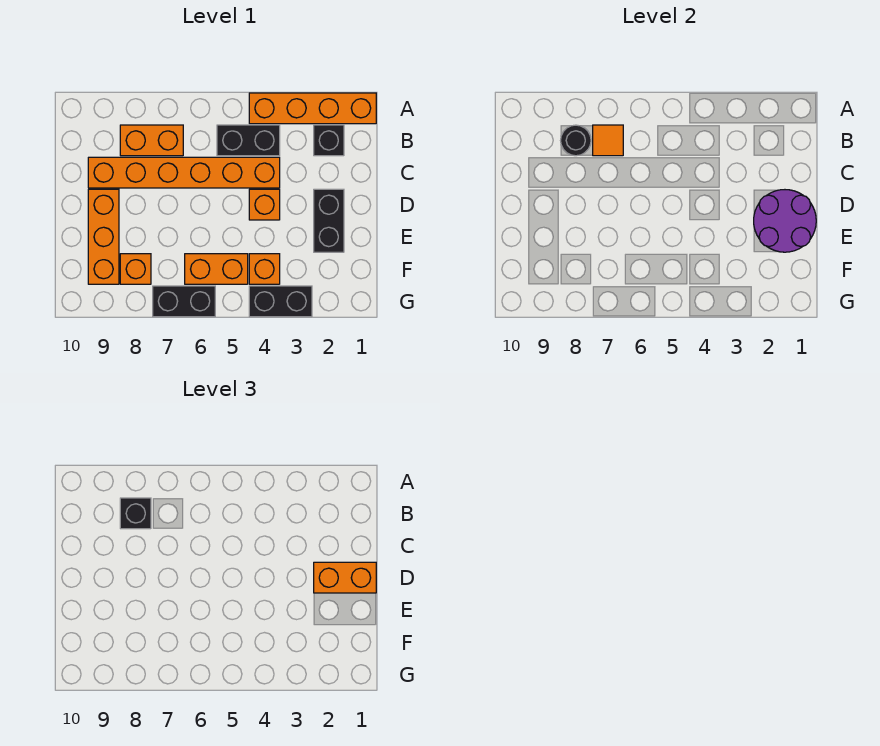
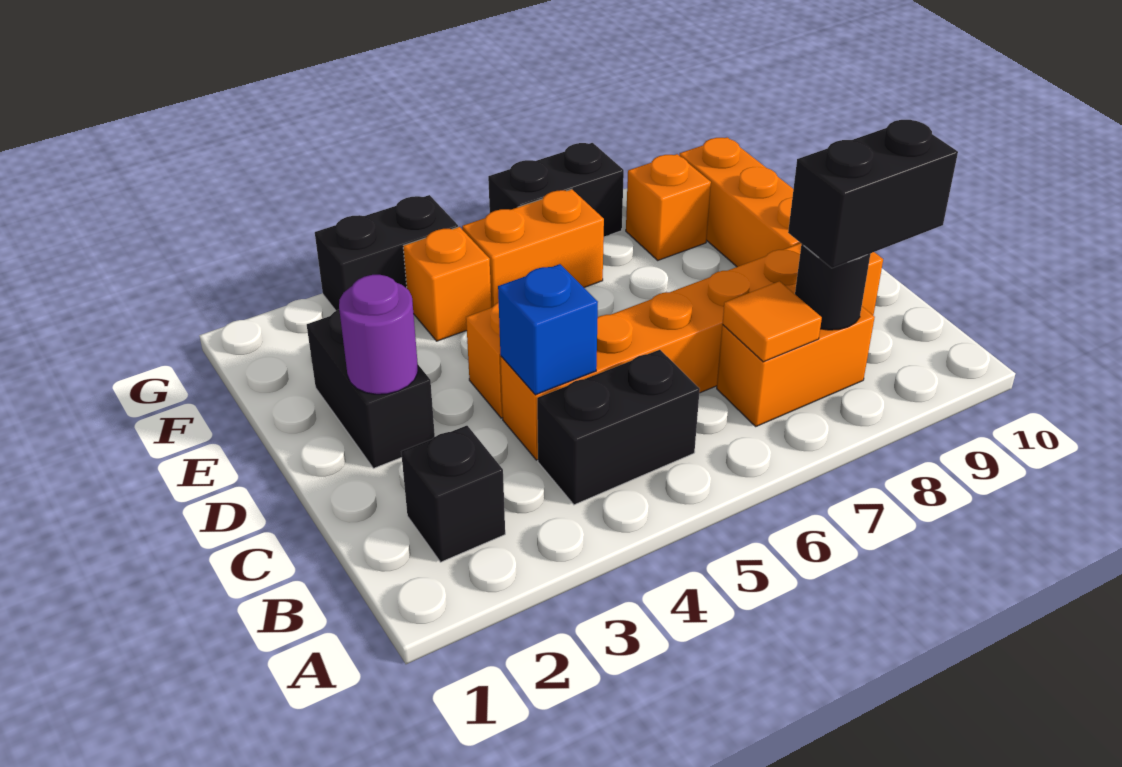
orange 1x4 brick [249,93,376,124] -> none
black 1x1 brick [120,498,151,529] -> black 1x2 brick [788,120,958,268]
none -> blue 1x1 brick [498,264,598,395]
purple 2x2 round brick [754,190,816,252] -> purple 1x1 round brick [339,275,418,394]
orange 1x2 brick [314,562,376,593] -> none

